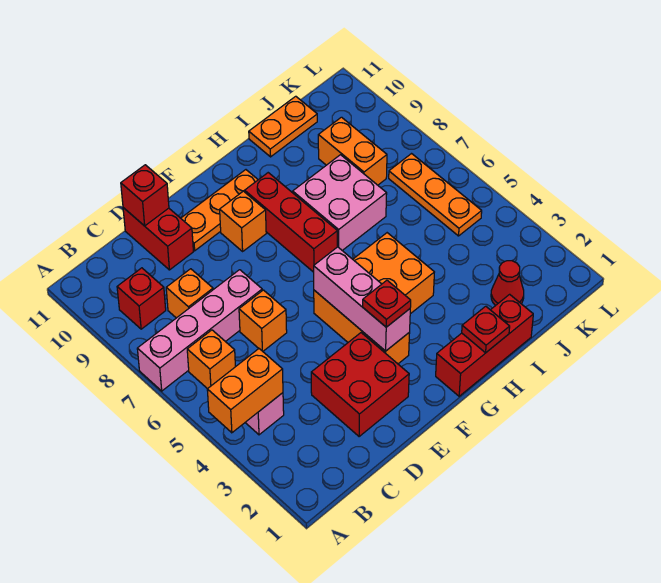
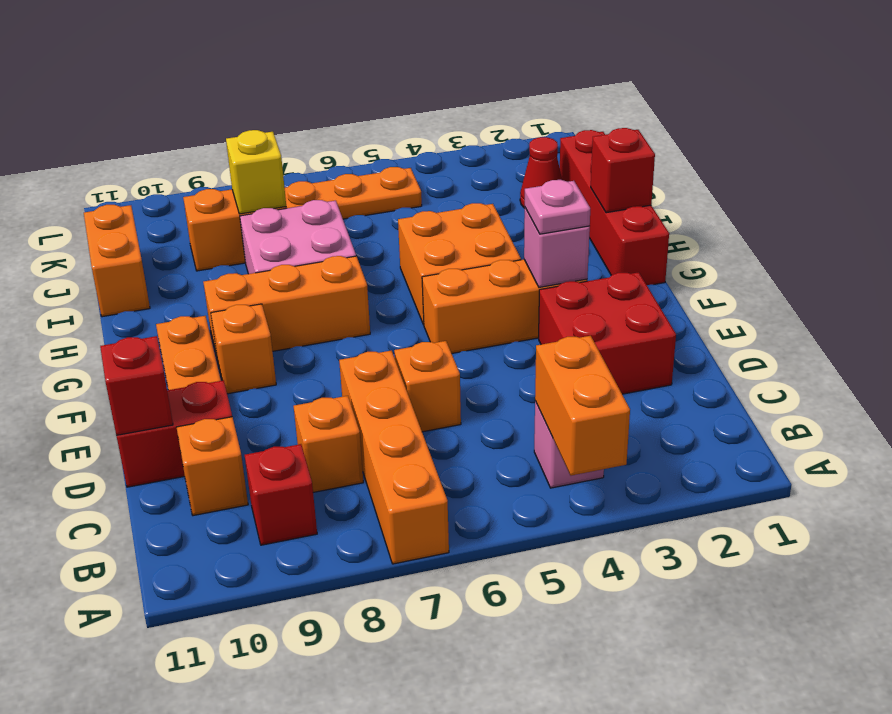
pink 1x4 brick [137,270,262,391] -> orange 1x4 brick [339,351,449,564]
orange 1x1 brick [187,330,235,389] -> orange 1x1 brick moved to [177,417,248,516]
pink 1x3 brick [314,247,410,351] -> pink 1x1 brick [524,208,590,287]
red 1x1 plate [363,280,411,327] -> pink 1x1 plate [525,180,590,234]
red 1x3 brick [436,294,533,396] -> red 1x4 brick [560,130,669,285]
red 1x3 brick [245,173,337,272] -> orange 1x3 brick [203,256,370,361]
red 1x1 plate [462,306,510,353] -> red 1x1 brick [591,128,655,213]
orange 1x2 plate [249,96,317,157] -> orange 1x2 brick [84,205,150,317]
none -> yellow 1x1 brick [226,130,286,214]

